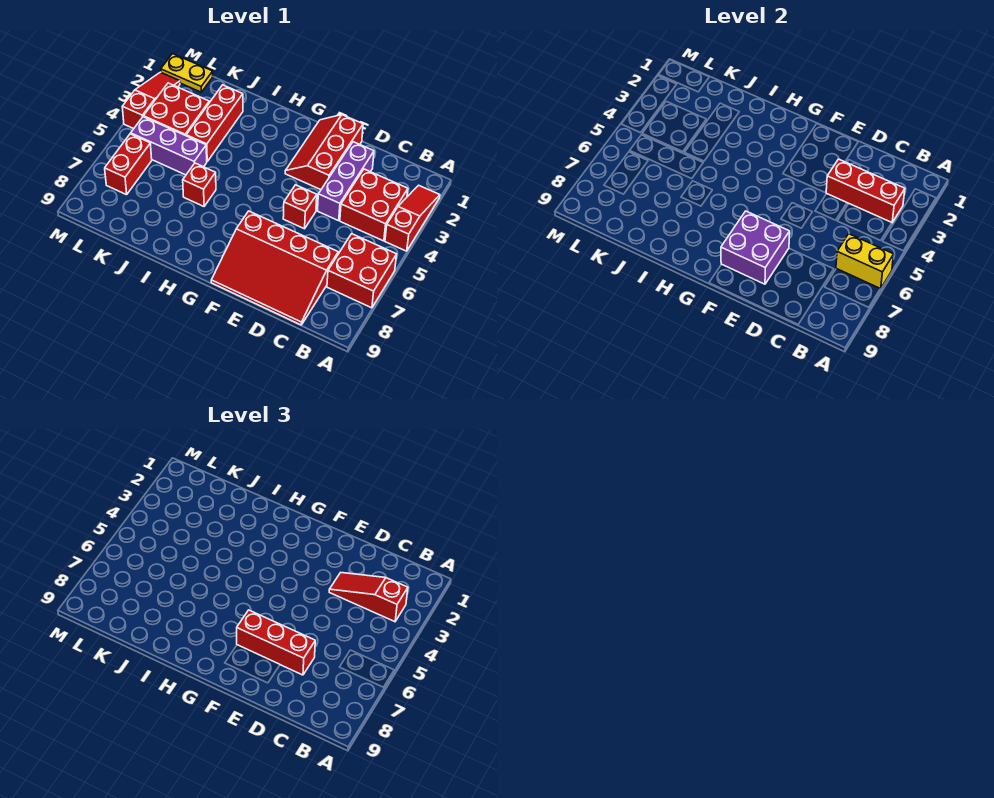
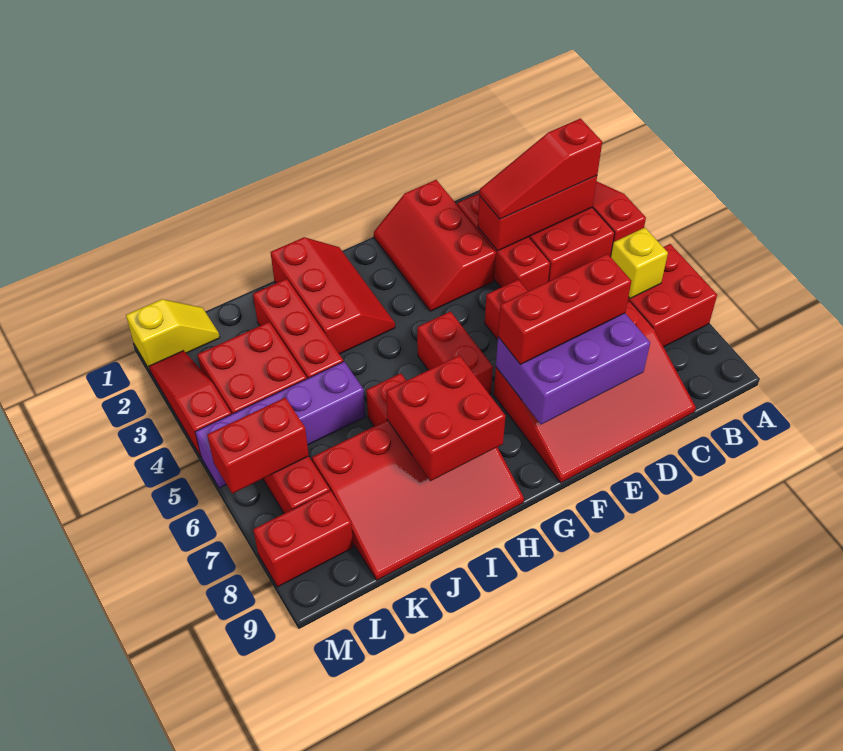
yellow 1x2 brick [836,234,894,289] -> yellow 1x1 brick [611,228,668,298]
purple 1x3 brick [318,142,374,221] -> red 1x3 brick [457,193,550,291]
purple 2x2 brick [721,211,790,284] -> purple 2x3 brick [496,313,650,424]
none -> red 1x2 brick [417,311,493,395]
none -> red 2x3 slope [270,237,395,354]
none -> red 3x4 slope [312,420,524,580]
none -> red 2x2 brick [386,355,505,481]
purple 1x3 brick [131,117,207,175] -> purple 1x4 brick [195,362,365,488]
yellow 1x2 plate [161,54,213,92] -> yellow 1x2 slope [126,299,220,370]
none -> red 1x2 brick [207,397,309,494]
none -> red 1x2 brick [253,491,353,587]

